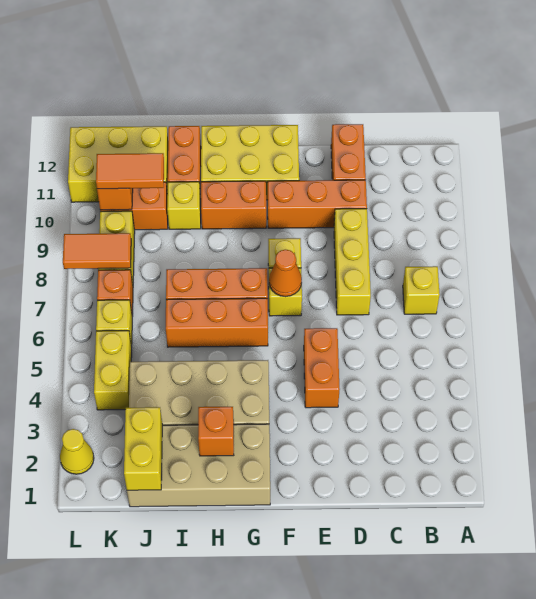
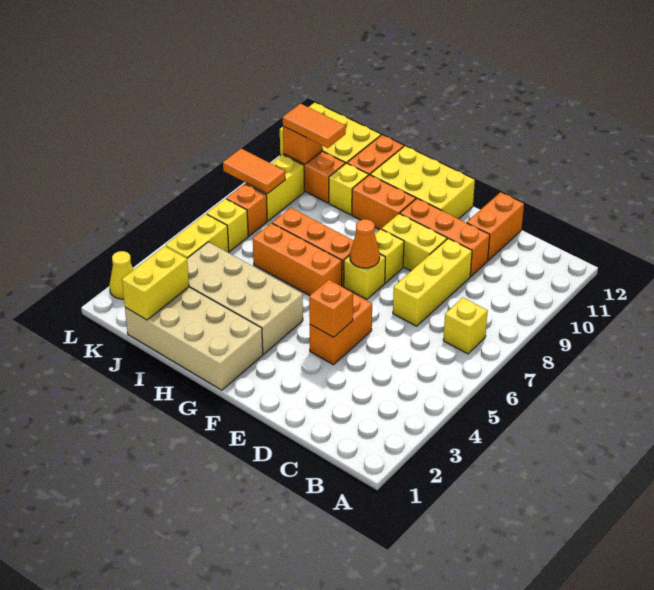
none -> yellow 1x2 brick [382,214,447,271]
orange 1x1 brick [198,407,234,456] -> orange 1x1 brick moved to [309,280,353,337]

